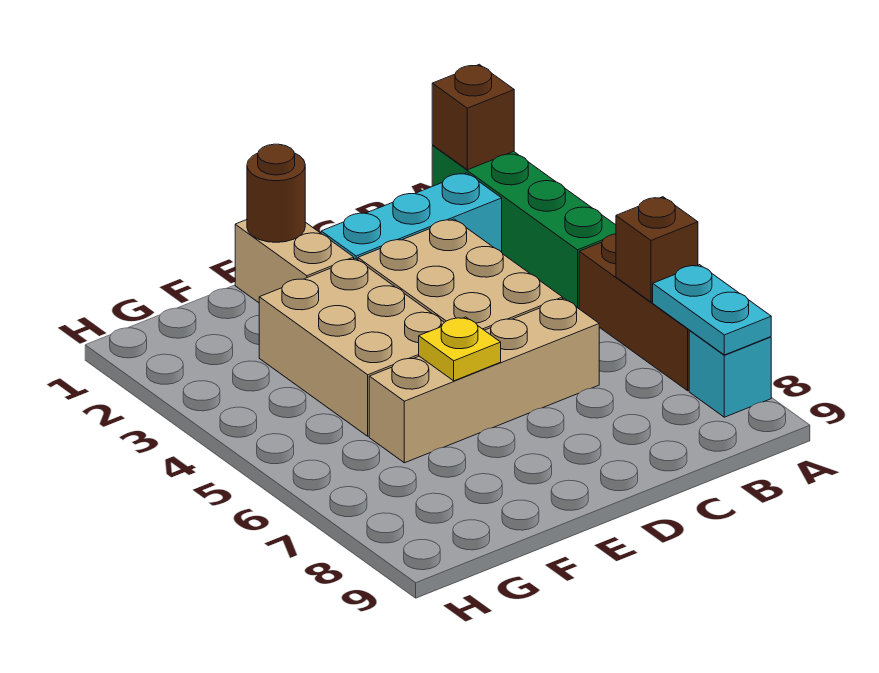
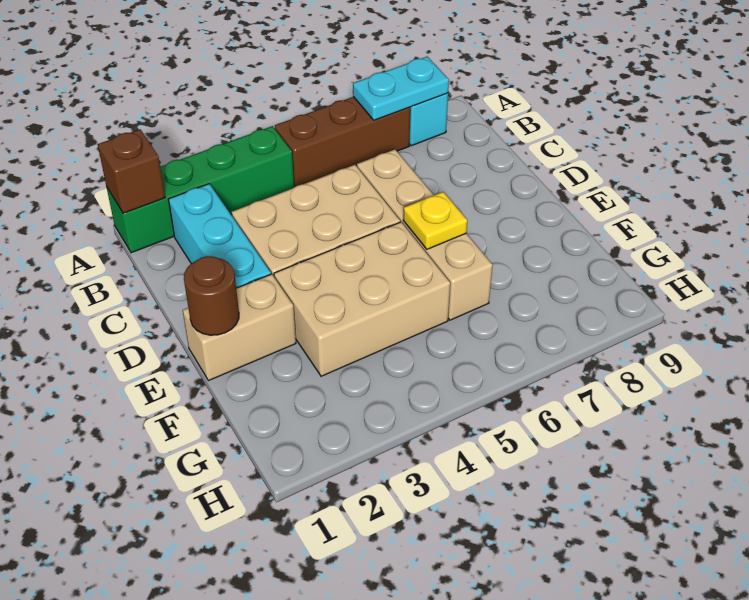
brown 1x1 brick [616,197,698,302] -> none

